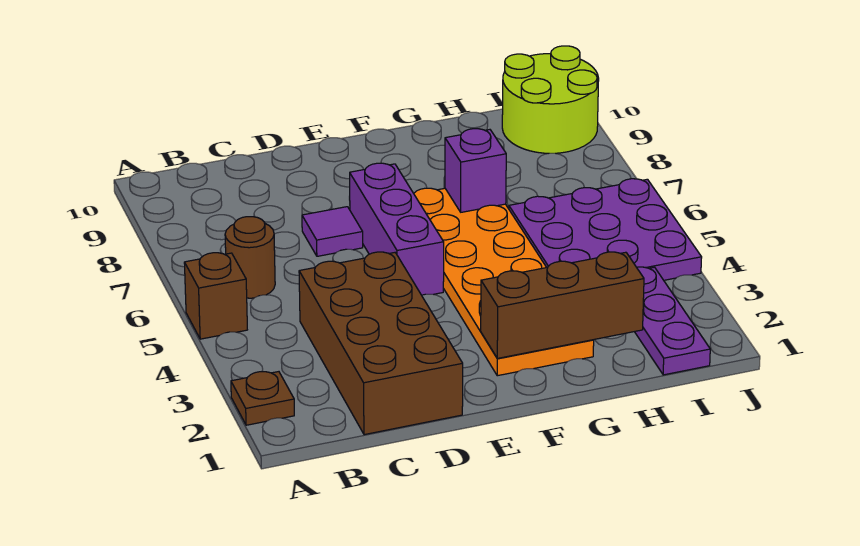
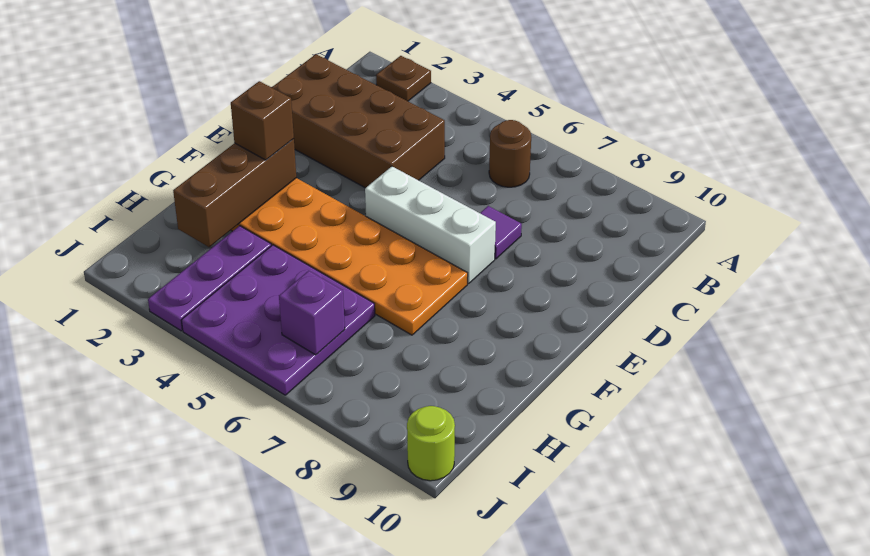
brown 1x1 brick [184,253,247,339] -> brown 1x1 brick moved to [231,81,294,160]
purple 1x3 brick [349,163,444,295] -> white 1x3 brick [365,167,496,284]
purple 1x1 brick [445,129,506,212] -> purple 1x1 brick moved to [279,271,345,355]
purple 1x3 plate [635,267,710,375] -> purple 1x3 plate turned to [148,226,271,331]
lime 2x2 round brick [502,46,599,153] -> lime 1x1 round brick [407,406,455,481]

